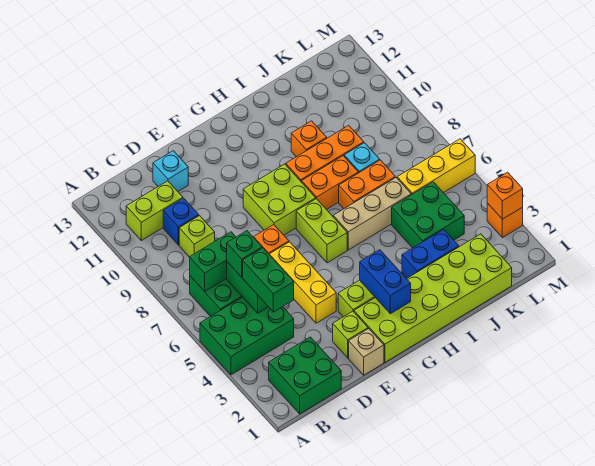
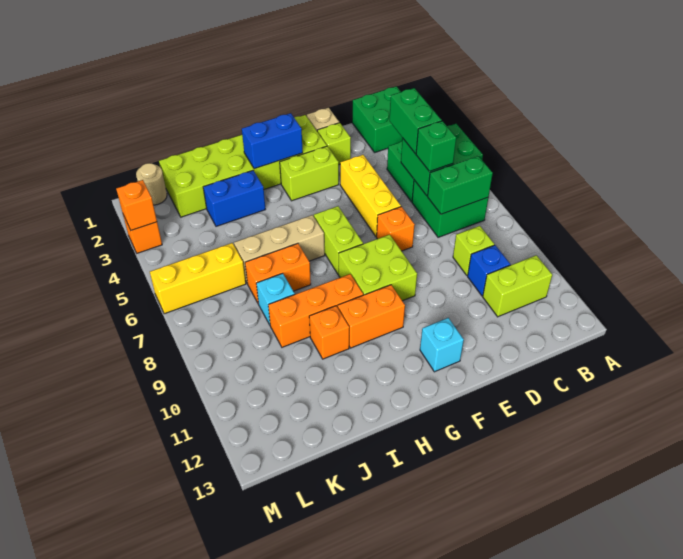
cyan 1x1 brick [153,151,188,191] -> cyan 1x1 brick moved to [420,318,464,372]
blue 1x2 brick [360,250,411,314] -> blue 1x2 brick turned to [242,113,303,169]
orange 1x2 brick [302,156,358,210] -> orange 1x2 brick moved to [338,285,405,348]
green 2x2 brick [392,182,464,248] -> none
none -> tan 1x1 round brick [136,163,167,205]

